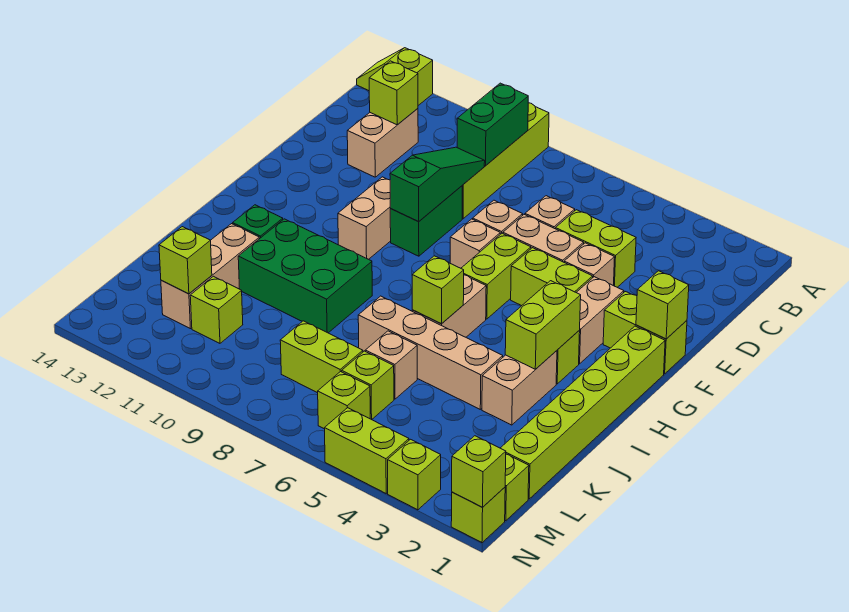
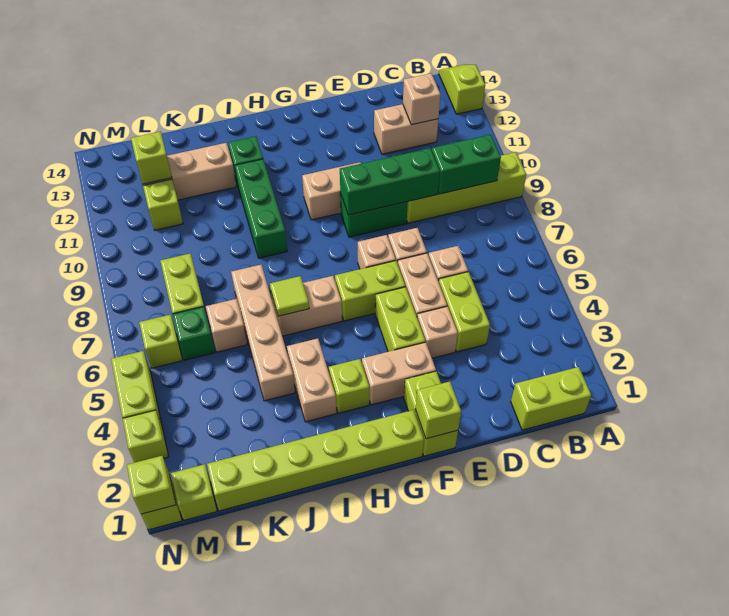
lime 1x1 brick [369,61,418,125] -> tan 1x1 brick [403,73,441,125]
green 1x3 slope [390,147,485,222] -> green 1x3 brick [340,148,440,215]
lime 1x2 brick [505,281,581,369] -> lime 1x2 brick moved to [511,367,591,430]
tan 1x2 brick [482,351,557,425] -> tan 1x2 brick turned to [287,338,337,422]
lime 1x1 brick [412,256,464,324] -> lime 1x1 tile [270,276,309,316]
green 2x3 brick [238,219,372,333] -> green 1x3 brick [235,159,287,258]
lime 1x1 brick [342,351,394,419] -> green 1x1 brick [173,307,215,360]

